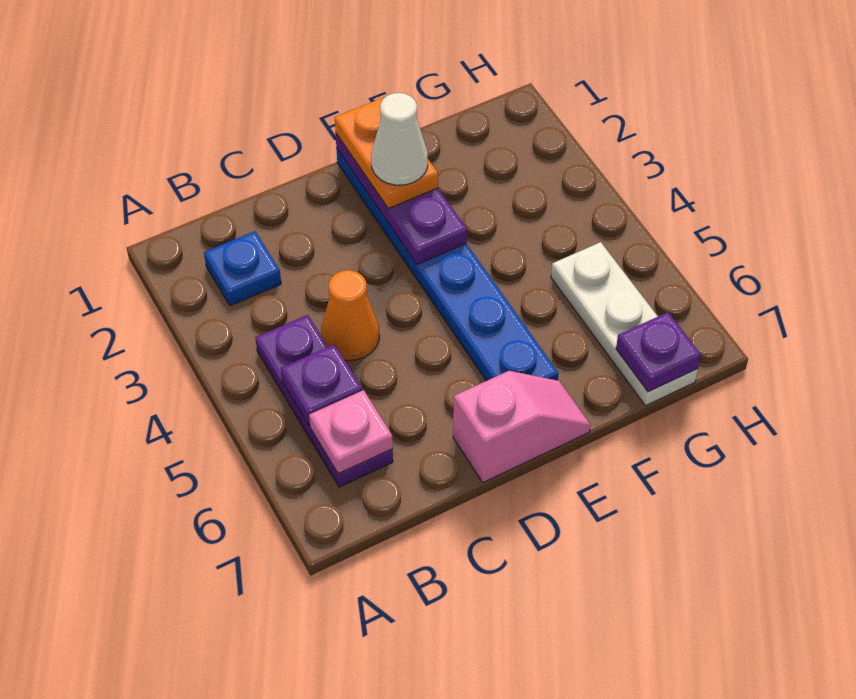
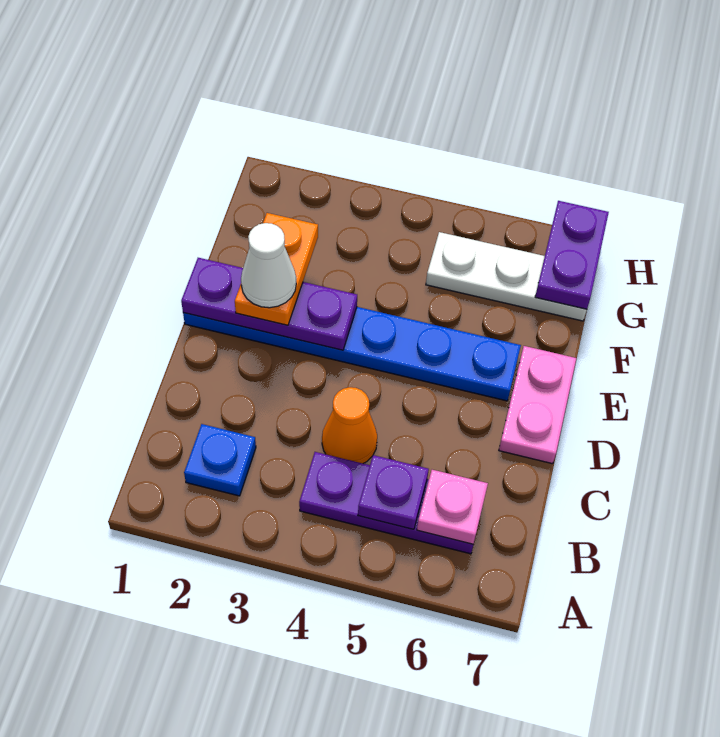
pink 1x2 slope [453,371,591,482] -> pink 1x2 plate [499,346,576,464]
orange 1x2 plate [335,98,438,208] -> orange 1x2 plate turned to [235,213,318,325]
purple 1x1 plate [616,312,701,392] -> purple 1x2 plate [535,201,609,309]

